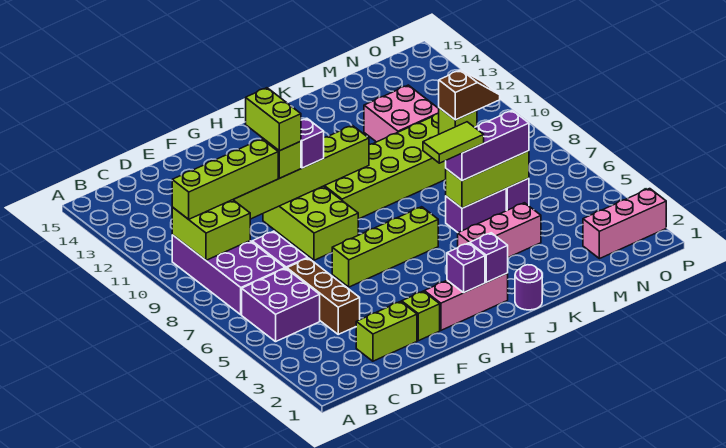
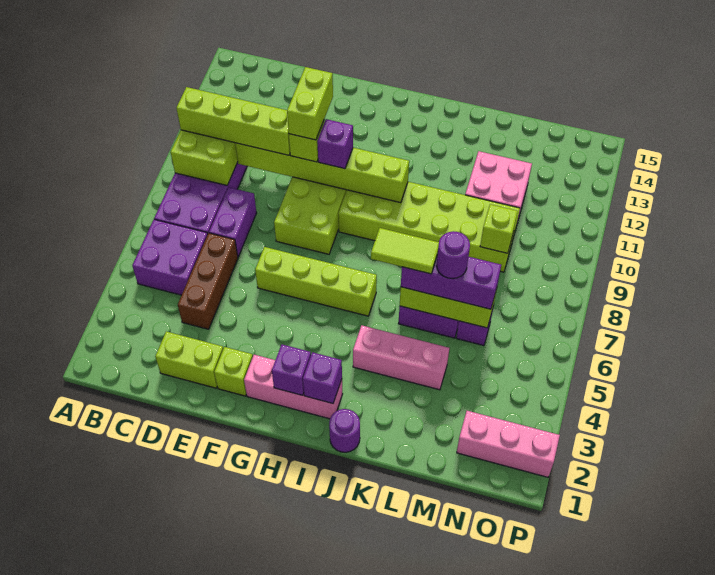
none -> purple 1x1 round brick [436,231,470,279]
brown 1x2 slope [439,70,500,120] -> none

